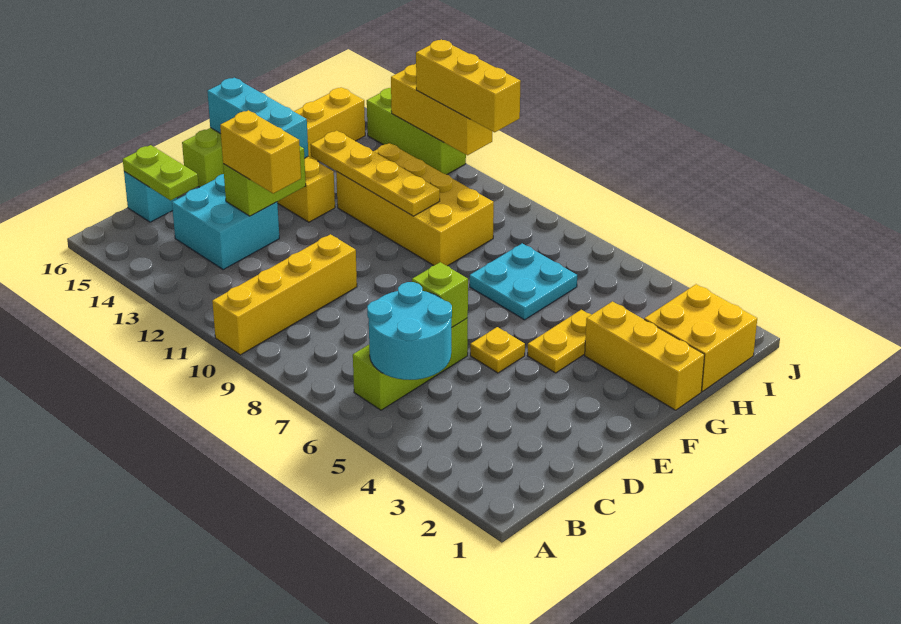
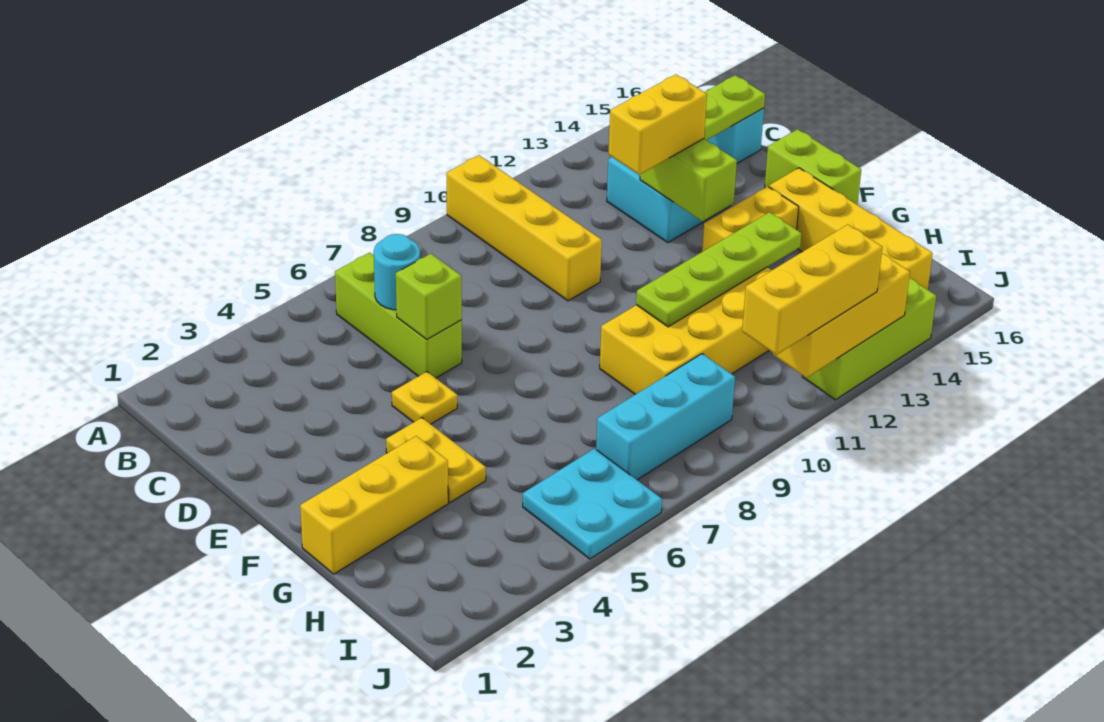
cyan 2x2 round brick [367,282,452,380] -> cyan 1x1 round brick [374,234,420,310]
cyan 1x3 brick [207,78,308,158] -> cyan 1x3 brick moved to [596,354,735,480]
cyan 2x2 plate [470,243,577,320] -> cyan 2x2 plate moved to [523,449,662,559]
yellow 1x4 plate [310,131,440,216] -> lime 1x4 plate [636,212,802,327]
yellow 2x2 brick [644,284,757,391] -> none

